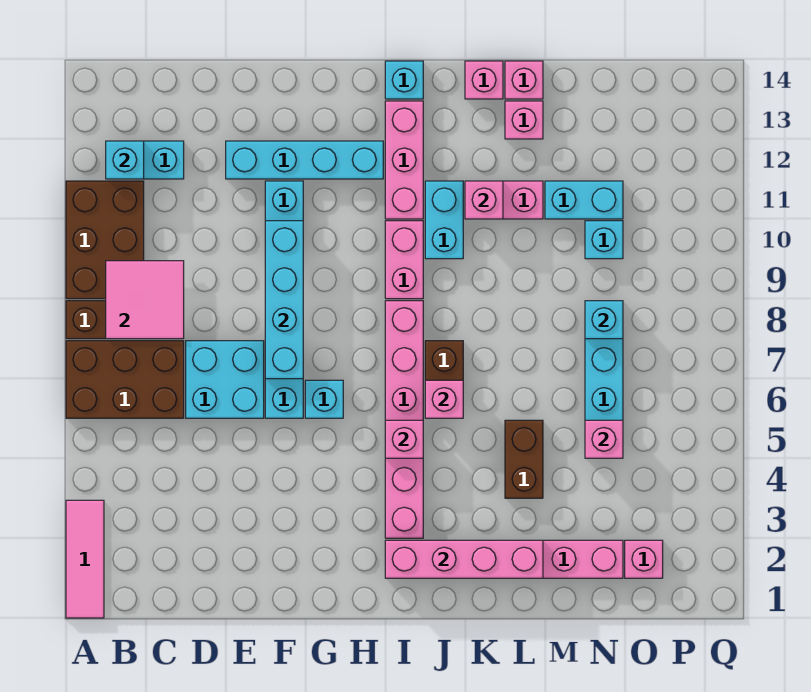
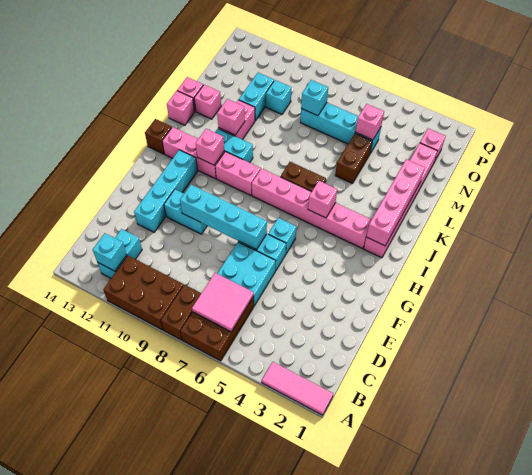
pink 2x2 tile [106,261,184,339] -> pink 2x2 tile moved to [192,273,254,332]
cyan 1x1 brick [385,61,423,99] -> brown 1x1 brick [145,119,172,154]
pink 1x1 brick [425,380,463,418] -> pink 1x1 brick moved to [196,129,224,165]
brown 1x2 brick [505,420,543,498] -> brown 1x2 brick turned to [335,133,372,184]

